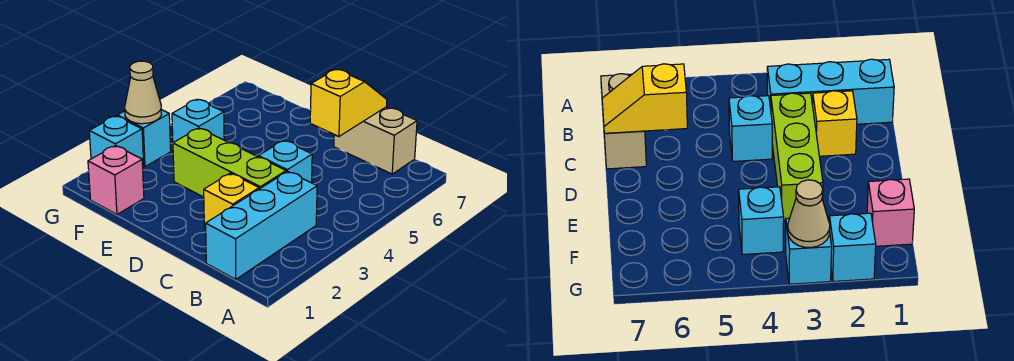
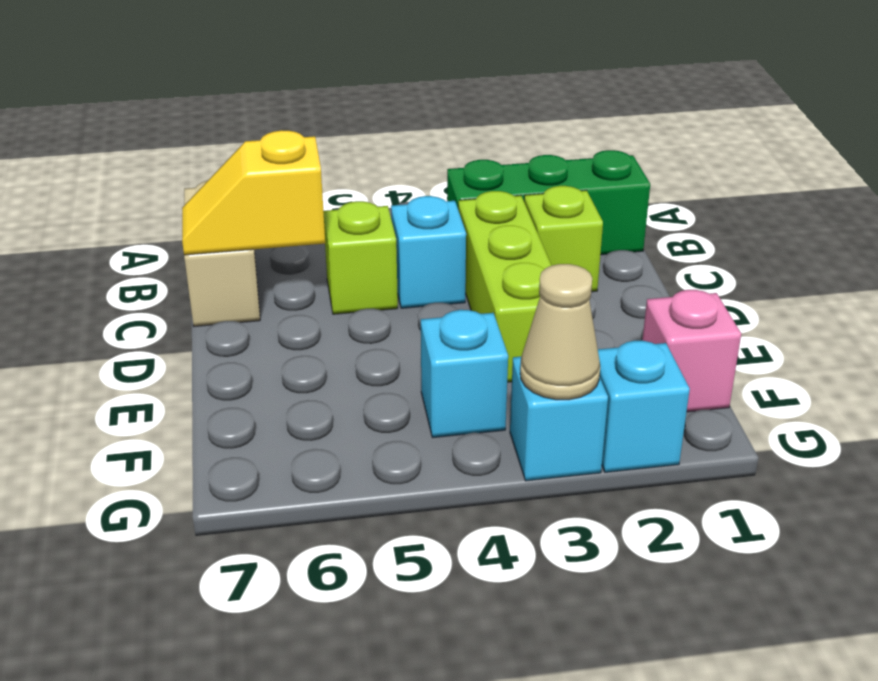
cyan 1x3 brick [206,171,317,279] -> green 1x3 brick [447,150,650,255]
yellow 1x1 brick [204,173,259,230] -> lime 1x1 brick [524,186,603,292]
none -> lime 1x1 brick [323,201,398,314]

